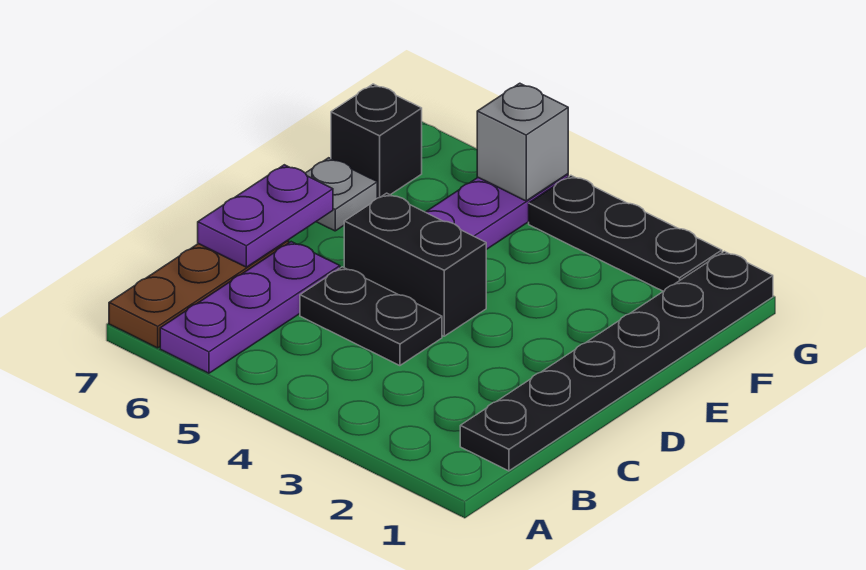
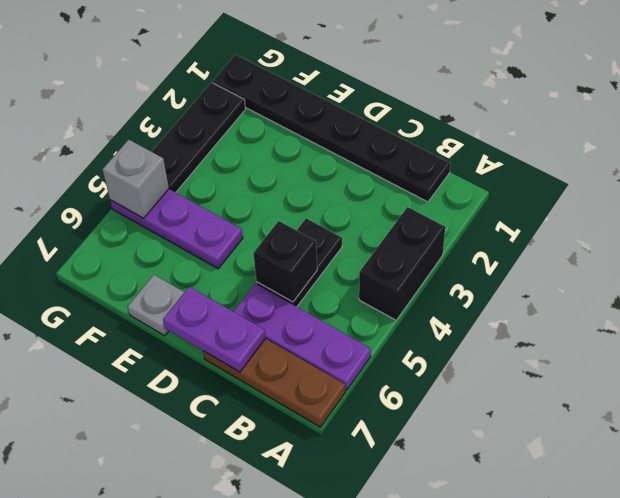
black 1x2 brick [344,193,486,336] -> black 1x2 brick moved to [359,207,445,320]
black 1x1 brick [331,84,422,198] -> black 1x1 brick moved to [253,221,317,302]

